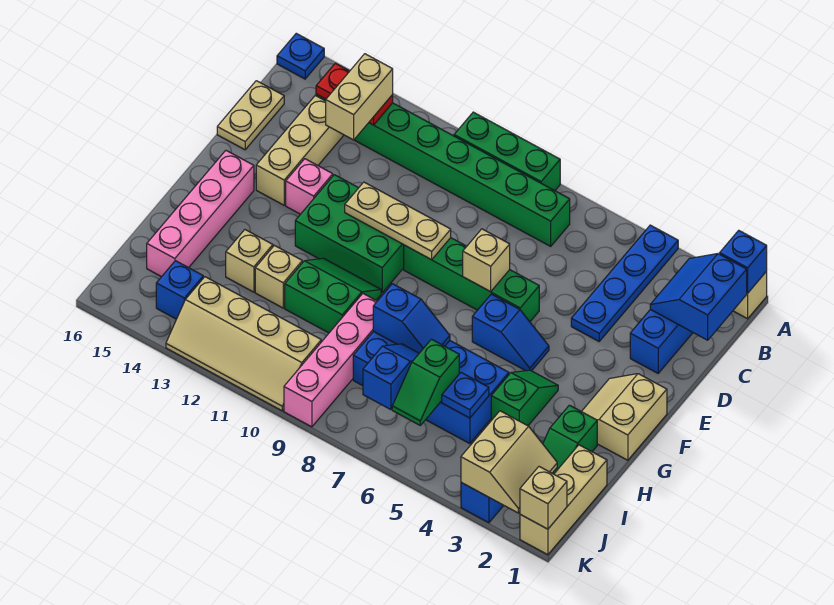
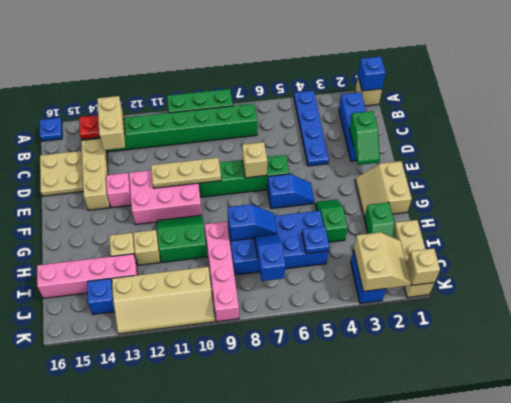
blue 2x2 slope [650,254,747,340] -> none
tan 1x2 plate [217,81,284,150] -> tan 2x2 plate [40,151,83,196]
green 2x3 brick [295,175,404,293] -> pink 2x3 brick [129,170,202,225]
pink 1x4 brick [147,151,254,277] -> pink 1x4 brick turned to [37,254,138,298]
green 1x2 slope [392,339,459,425] -> green 1x2 slope moved to [349,111,380,165]

